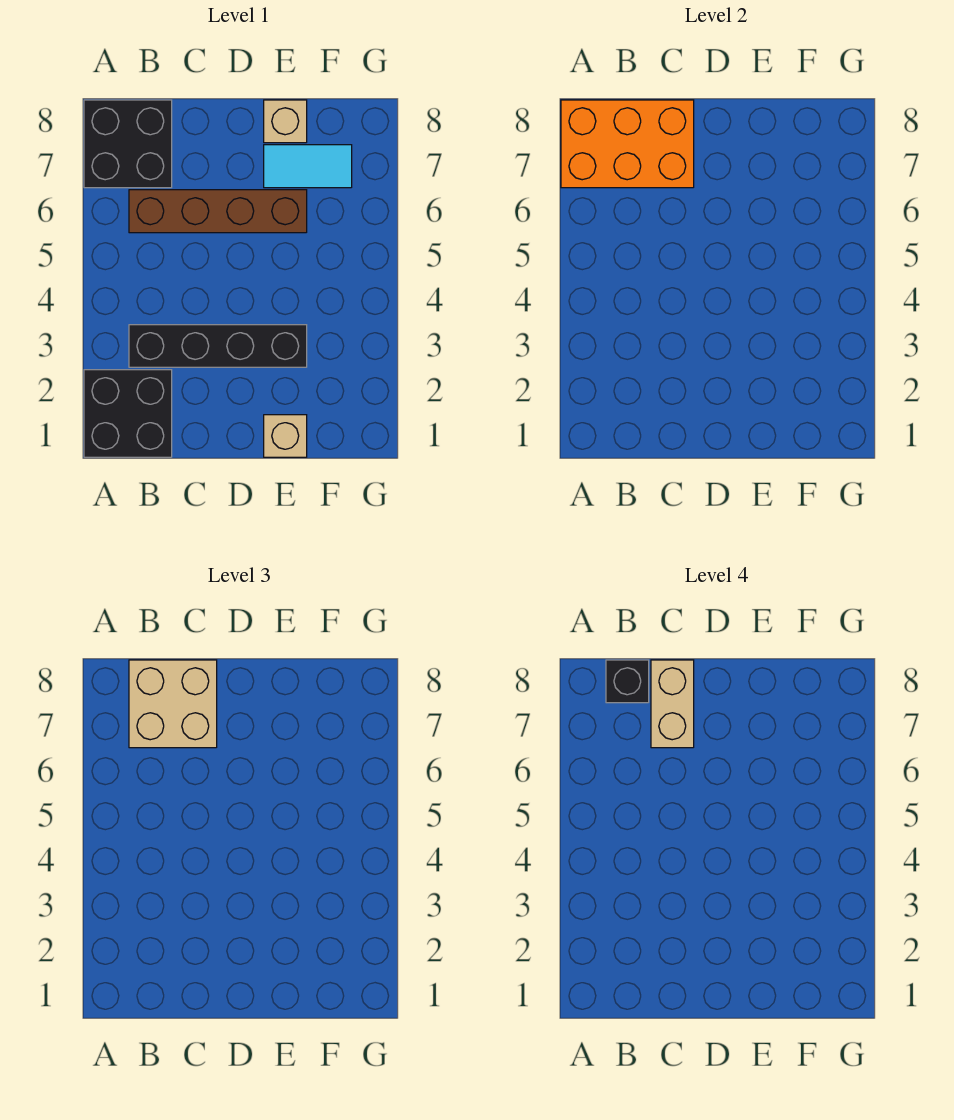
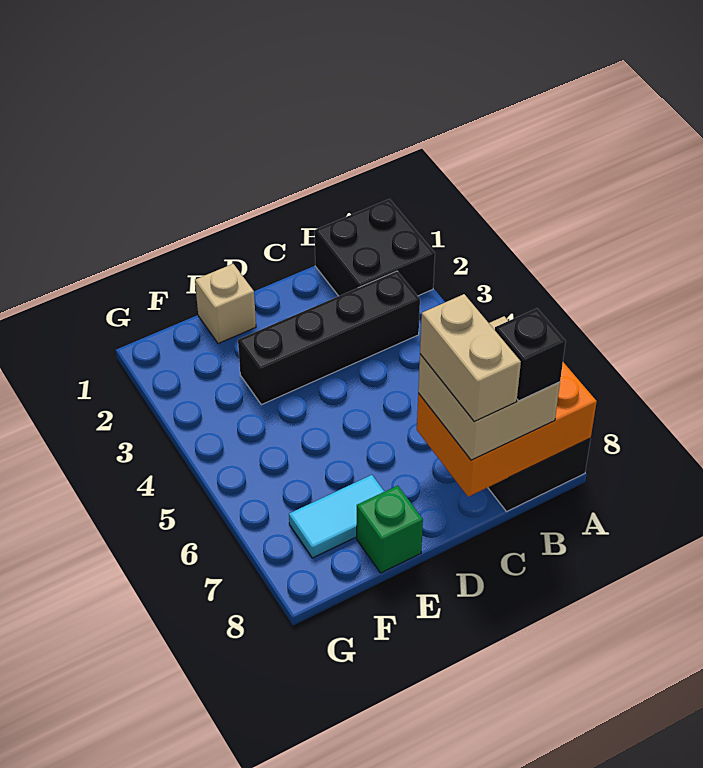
brown 1x4 brick [129,190,307,233] -> none
tan 1x1 brick [264,100,307,143] -> green 1x1 brick [357,486,423,573]

